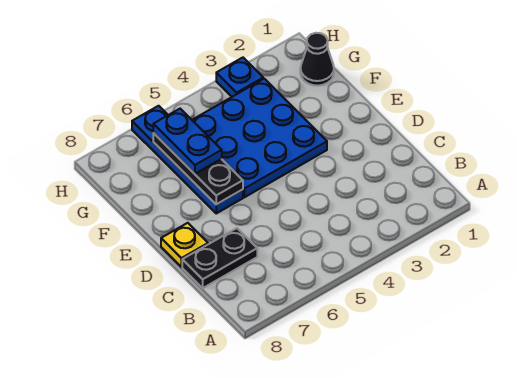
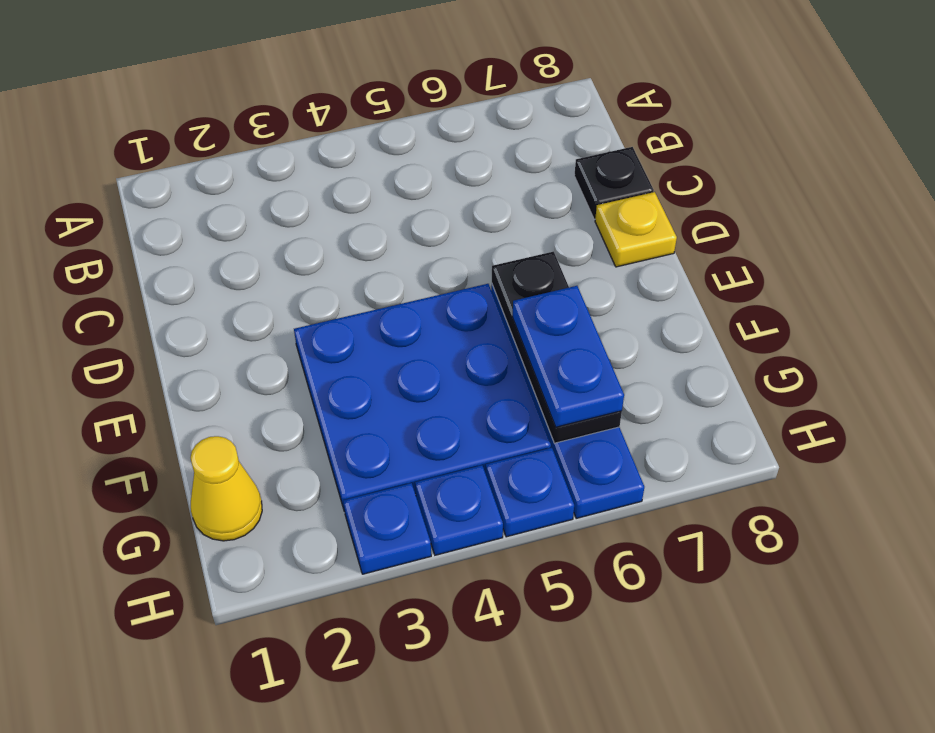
black 1x2 plate [182,228,257,288] -> black 1x1 plate [574,147,654,219]
black 1x1 cone [300,33,334,86] -> yellow 1x1 cone [191,436,262,541]
none -> blue 1x1 plate [415,465,503,555]
none -> blue 1x1 plate [486,448,574,537]

